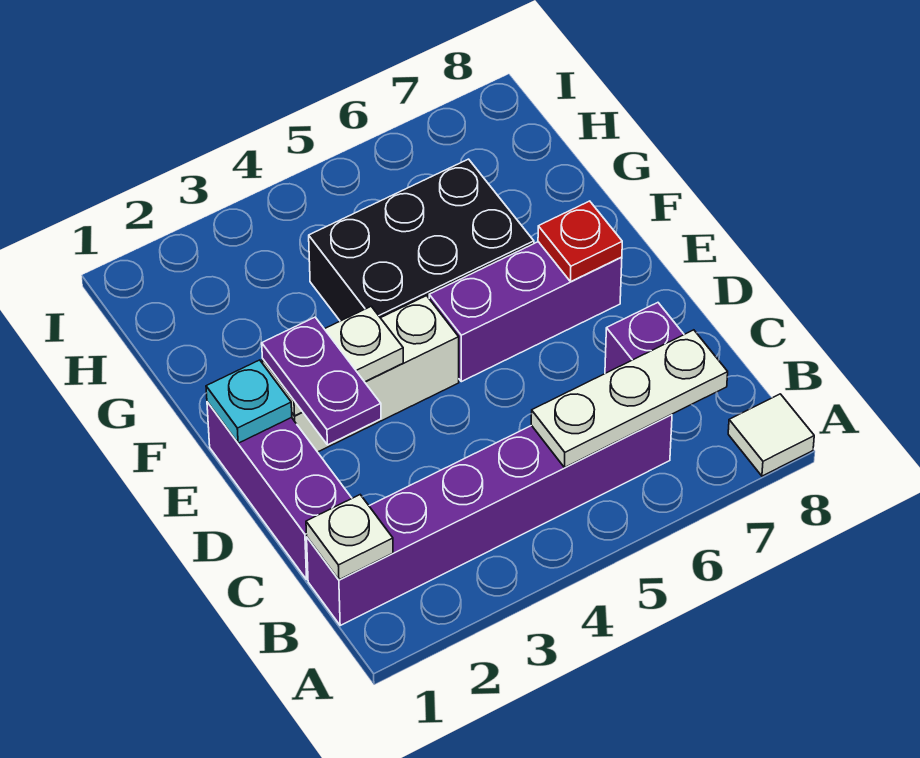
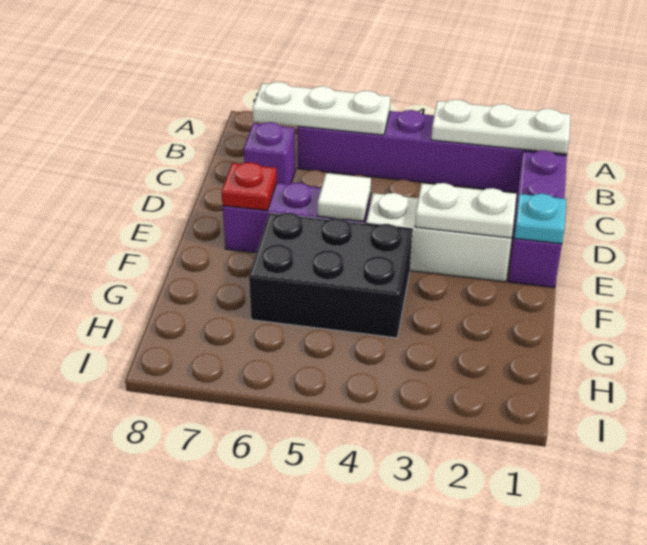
white 1x1 tile [728,394,814,476] -> white 1x1 tile moved to [318,173,371,221]
white 1x1 plate [306,495,393,580] -> white 1x3 plate [431,100,571,154]
purple 1x2 plate [262,317,381,445] -> none

